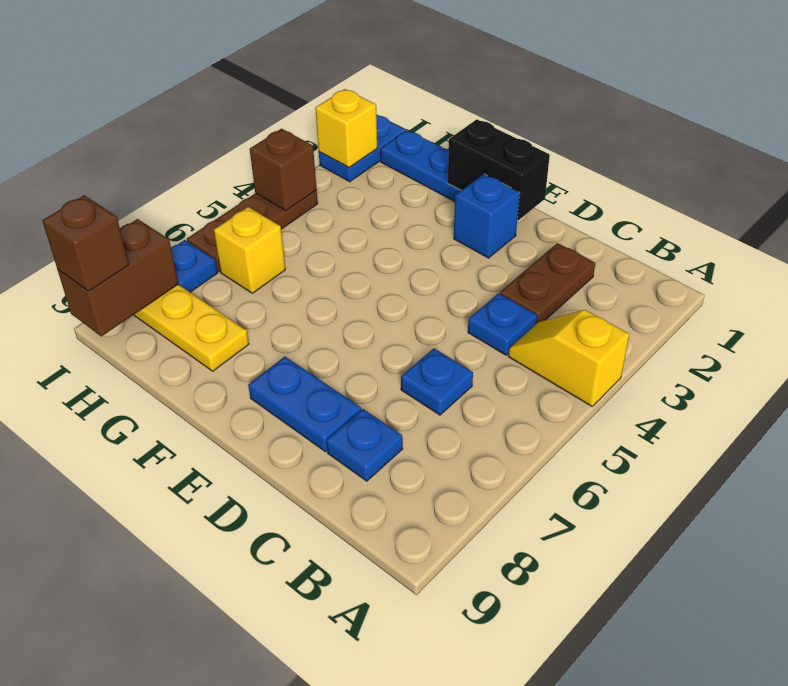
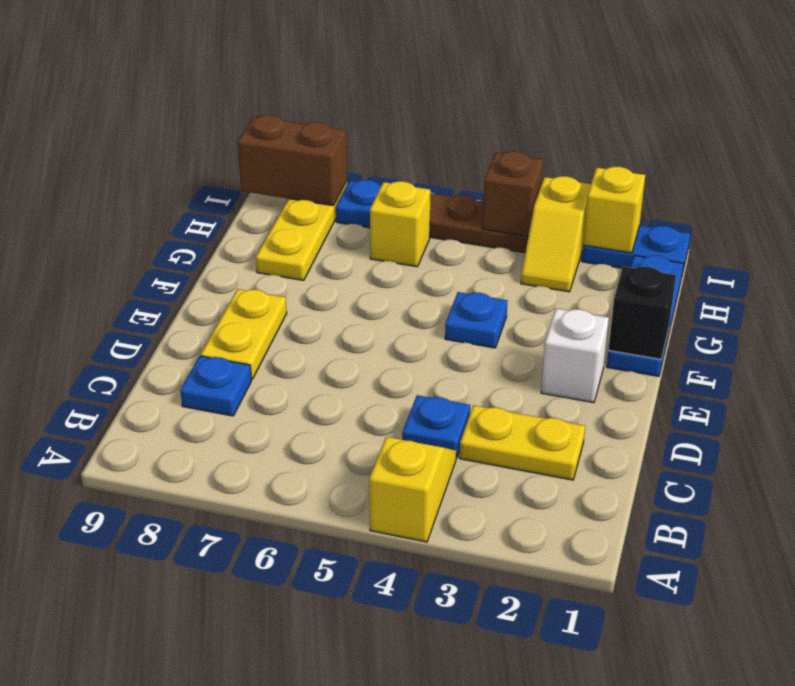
brown 1x2 plate [500,243,595,324] -> yellow 1x2 plate [460,405,585,480]
blue 1x1 plate [401,348,473,415] -> blue 1x1 plate moved to [445,292,508,348]
blue 1x2 plate [248,357,361,452] -> yellow 1x2 plate [201,289,287,380]
black 1x2 brick [448,119,550,220] -> black 1x1 brick [608,266,676,359]
blue 1x1 brick [454,174,520,258] -> white 1x1 brick [541,309,609,403]
none -> yellow 1x2 slope [521,176,591,292]
brown 1x1 brick [42,195,129,291] -> none

